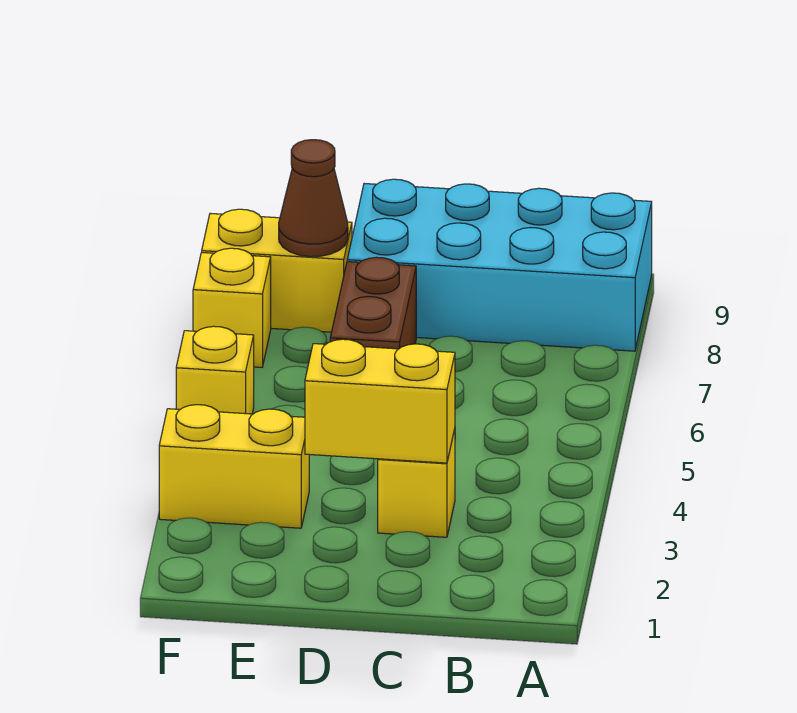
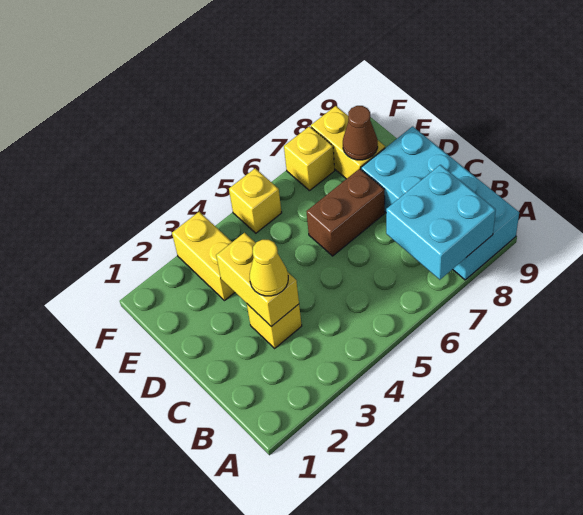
none -> cyan 2x2 brick [386,165,496,280]
none -> yellow 1x1 cone [250,240,288,296]

